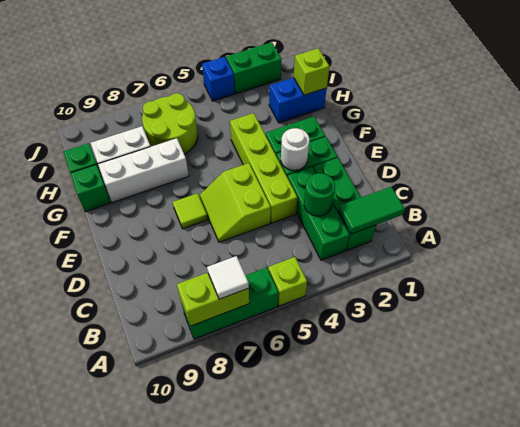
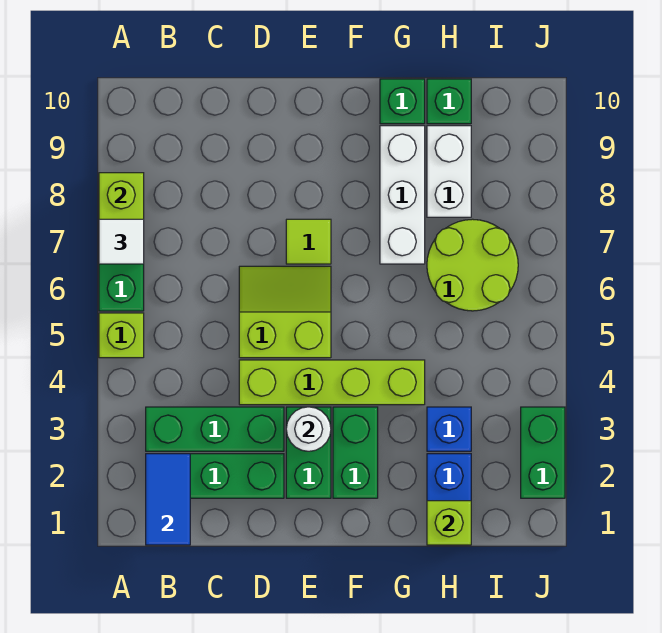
green 1x2 tile [338,187,405,234] -> blue 1x2 tile [146,454,190,545]
green 1x1 round brick [304,173,335,216] -> none
blue 1x1 brick [202,57,235,101] -> blue 1x1 brick moved to [427,407,471,451]

